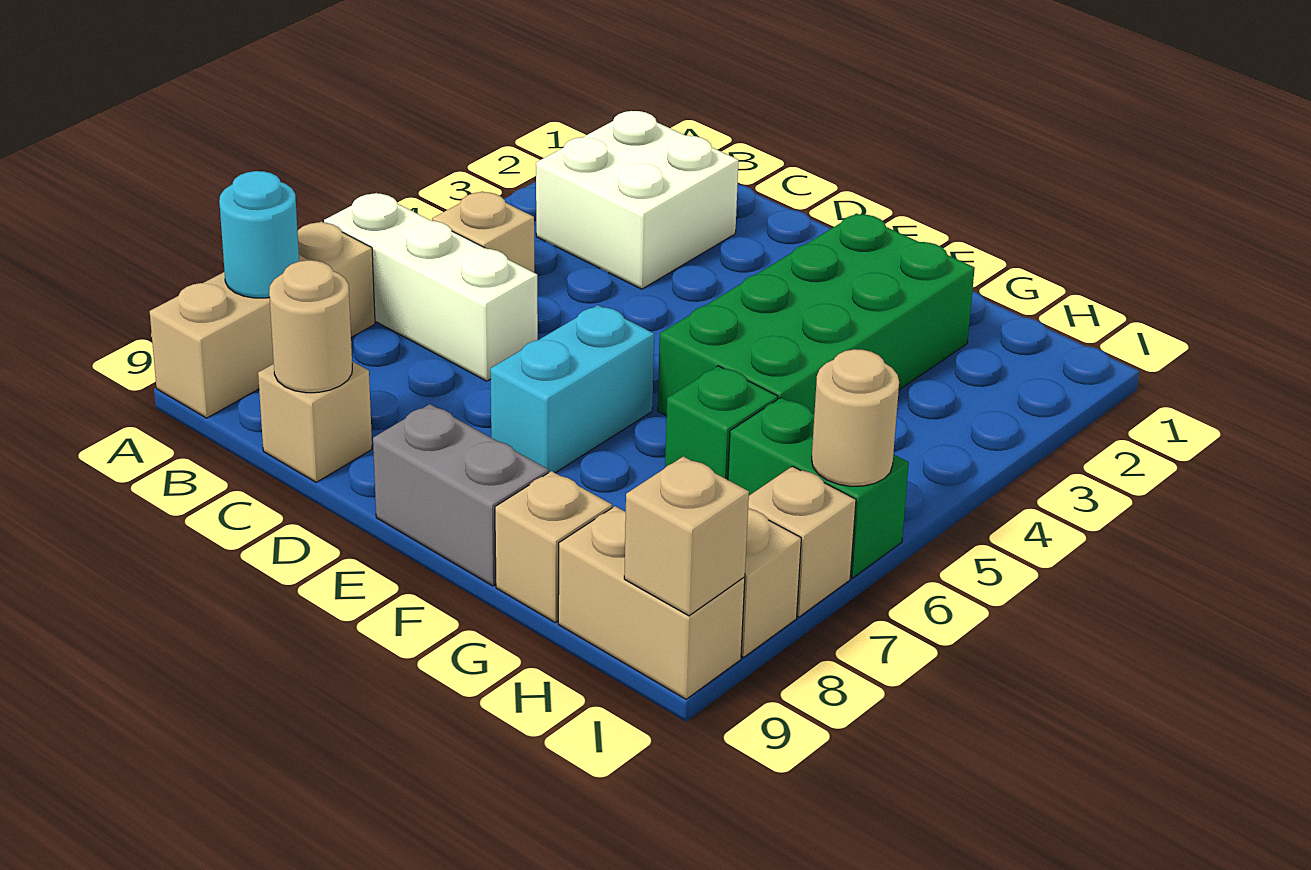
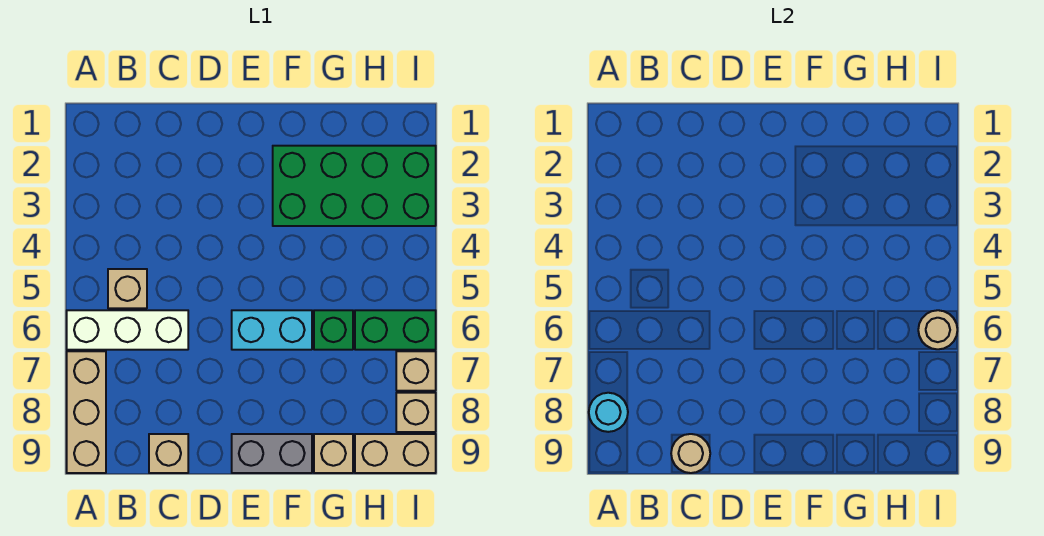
white 2x2 brick [536,111,739,289] -> none
cyan 1x2 brick [490,305,654,473] -> cyan 1x2 brick turned to [232,310,312,350]
green 2x4 brick [658,213,975,416] -> green 2x4 brick turned to [273,146,436,226]
tan 1x1 brick [624,456,749,616] -> none

